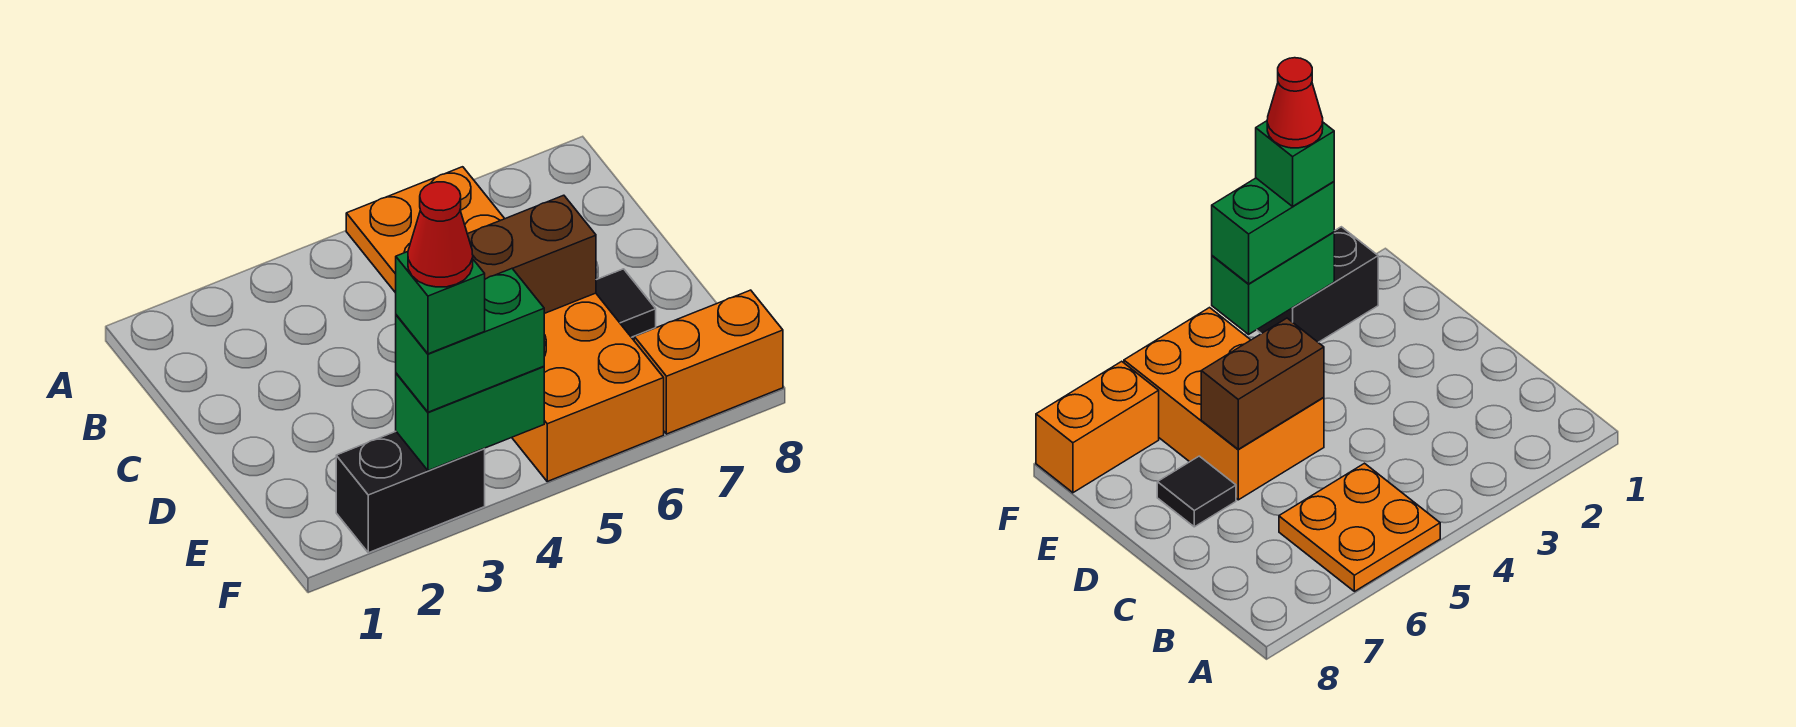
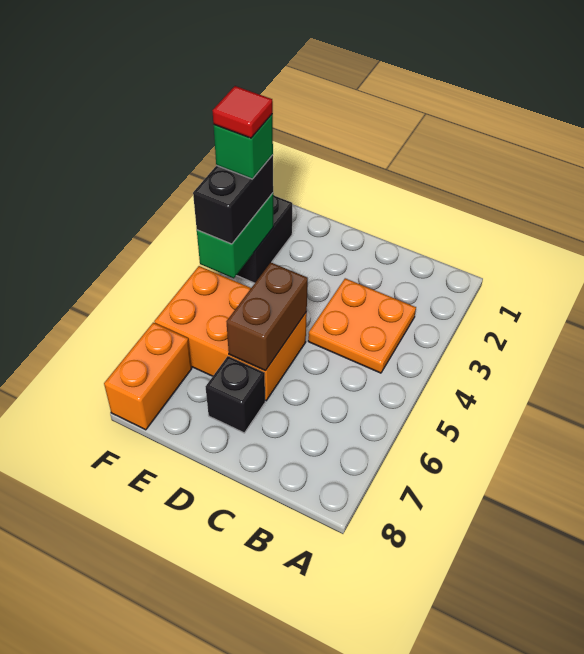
orange 2x2 plate [346,167,505,293] -> orange 2x2 plate moved to [308,278,416,373]
black 1x1 tile [596,269,656,337] -> black 1x1 brick [206,356,265,433]
green 1x2 brick [396,269,544,412] -> black 1x2 brick [193,155,273,244]
red 1x1 cone [408,182,473,287] -> red 1x1 tile [212,86,273,138]

